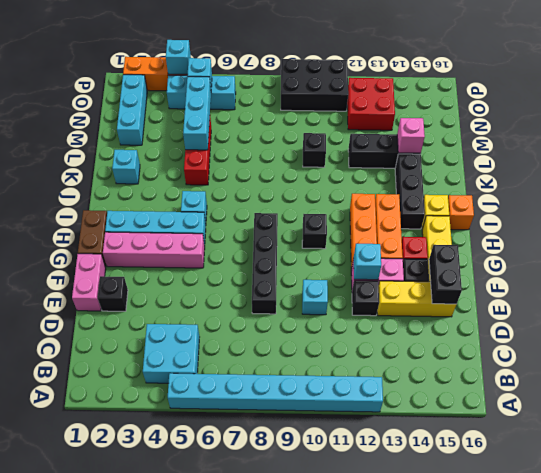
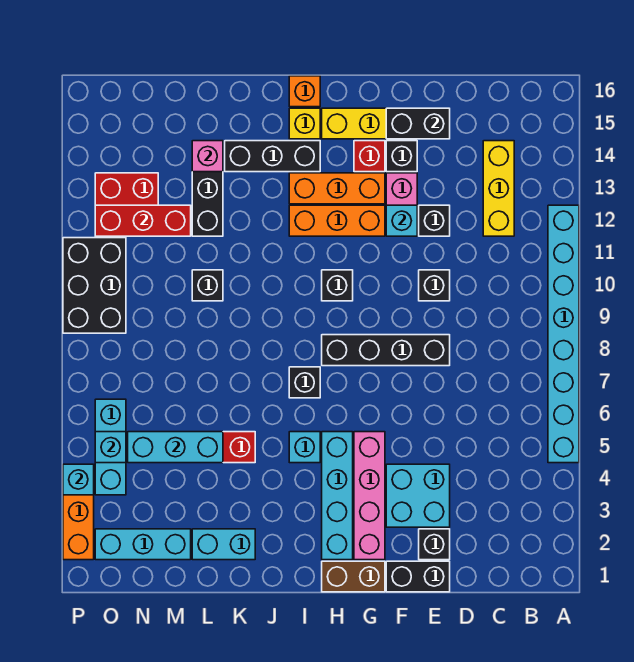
cyan 2x2 brick [143,324,199,383] -> cyan 2x2 brick moved to [386,464,450,527]
pink 1x2 brick [72,254,106,311] -> black 1x2 brick [386,561,450,592]
cyan 1x1 brick [302,280,328,315] -> black 1x1 brick [419,270,450,301]
yellow 1x3 brick [377,281,457,317] -> yellow 1x3 brick moved to [483,141,514,236]
none -> black 1x1 brick [289,367,320,398]
cyan 1x1 brick [112,150,140,184] -> cyan 1x2 brick [192,529,255,560]
none -> red 1x3 brick [95,205,191,236]

